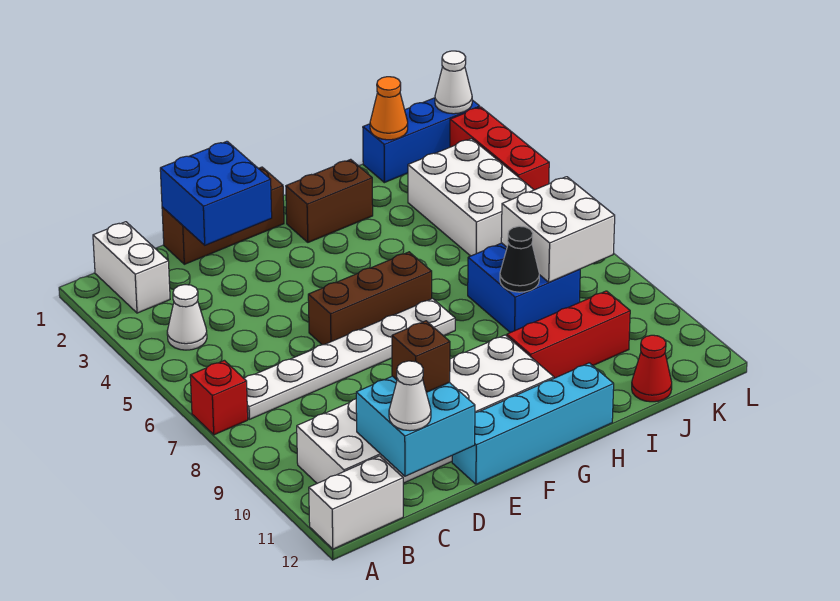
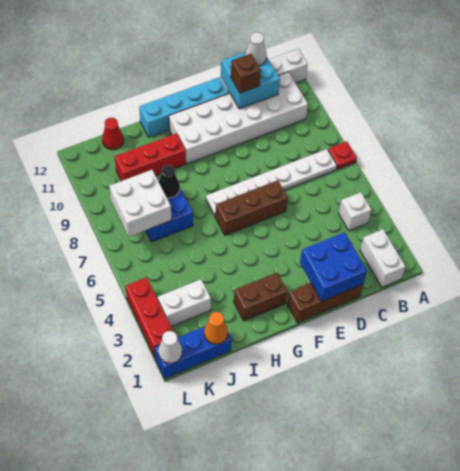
red 1x1 brick [190,360,248,435] -> red 1x1 plate [328,141,357,169]
white 1x1 cone [167,285,207,350] -> white 1x1 brick [339,192,371,231]
white 2x3 brick [408,139,534,256] -> white 1x2 brick [158,279,211,327]

